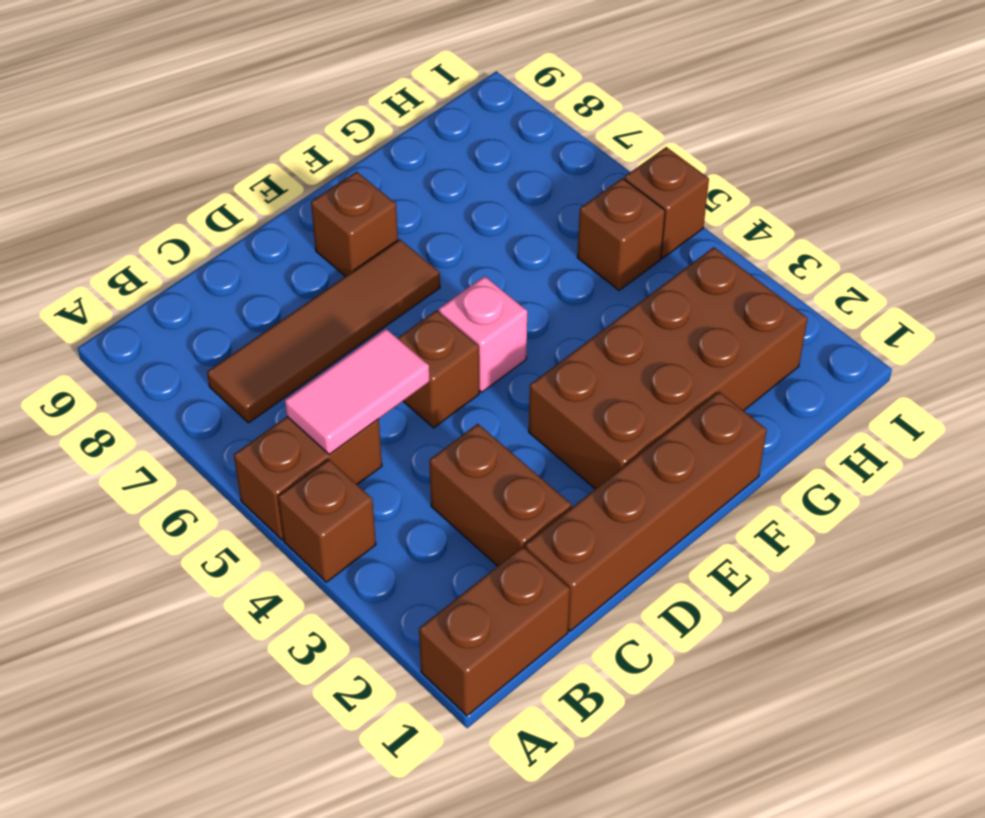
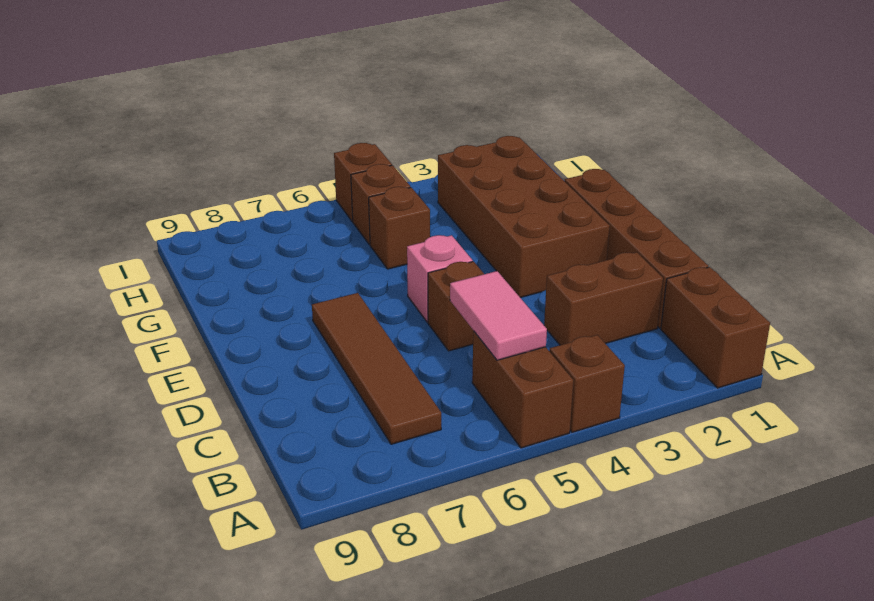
brown 1x1 brick [311,172,398,276] -> brown 1x1 brick moved to [369,187,430,269]

